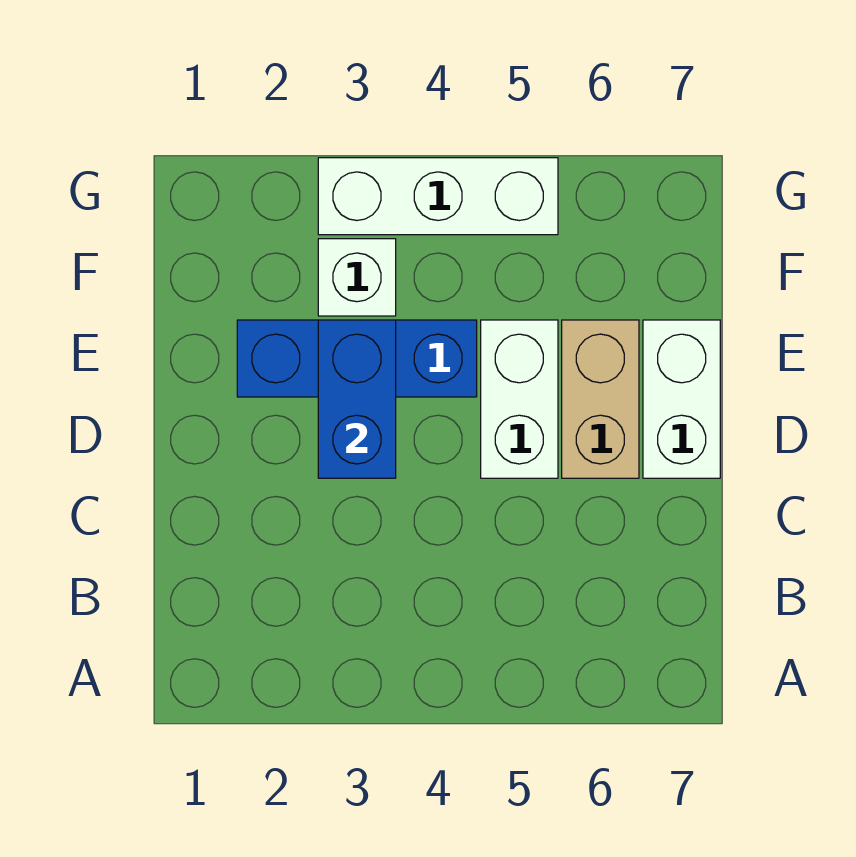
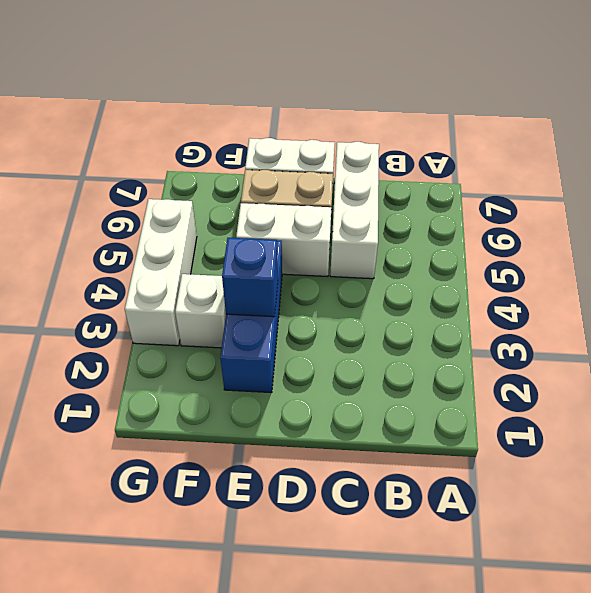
none -> white 1x3 brick [330,142,379,279]
blue 1x2 brick [318,320,396,478] -> blue 1x1 brick [222,238,278,317]

